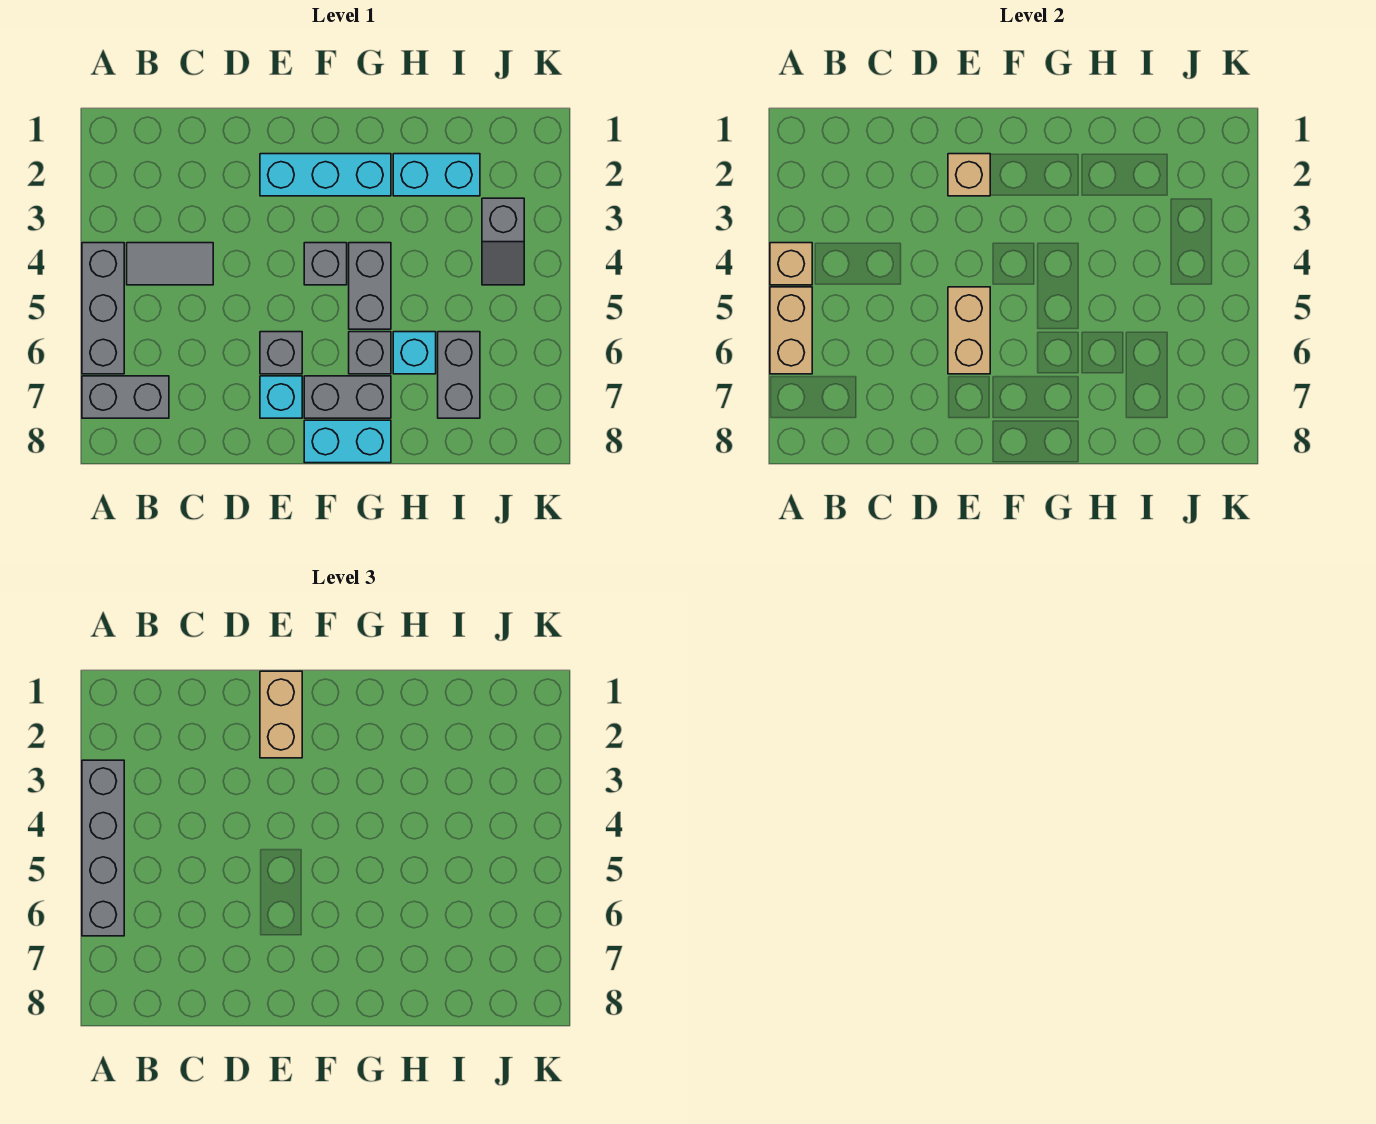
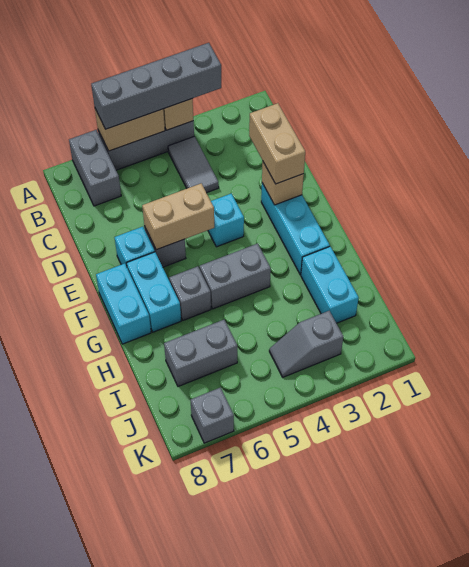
tan 1x2 brick [260,671,302,758] -> tan 1x2 brick turned to [249,103,305,184]
grey 1x1 brick [304,243,347,285] -> grey 1x1 brick moved to [190,388,234,443]
grey 1x2 brick [304,376,391,418] -> cyan 1x2 brick [127,252,181,332]
cyan 1x1 brick [393,332,436,374] -> cyan 1x1 brick moved to [208,194,244,247]

